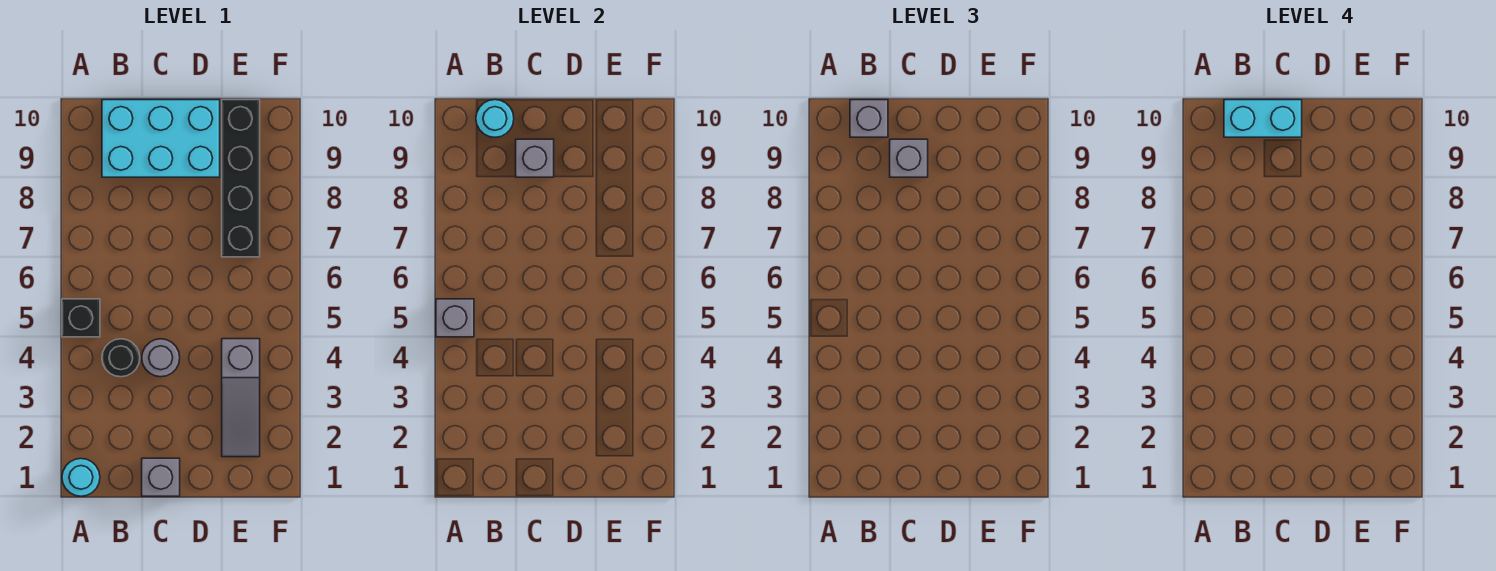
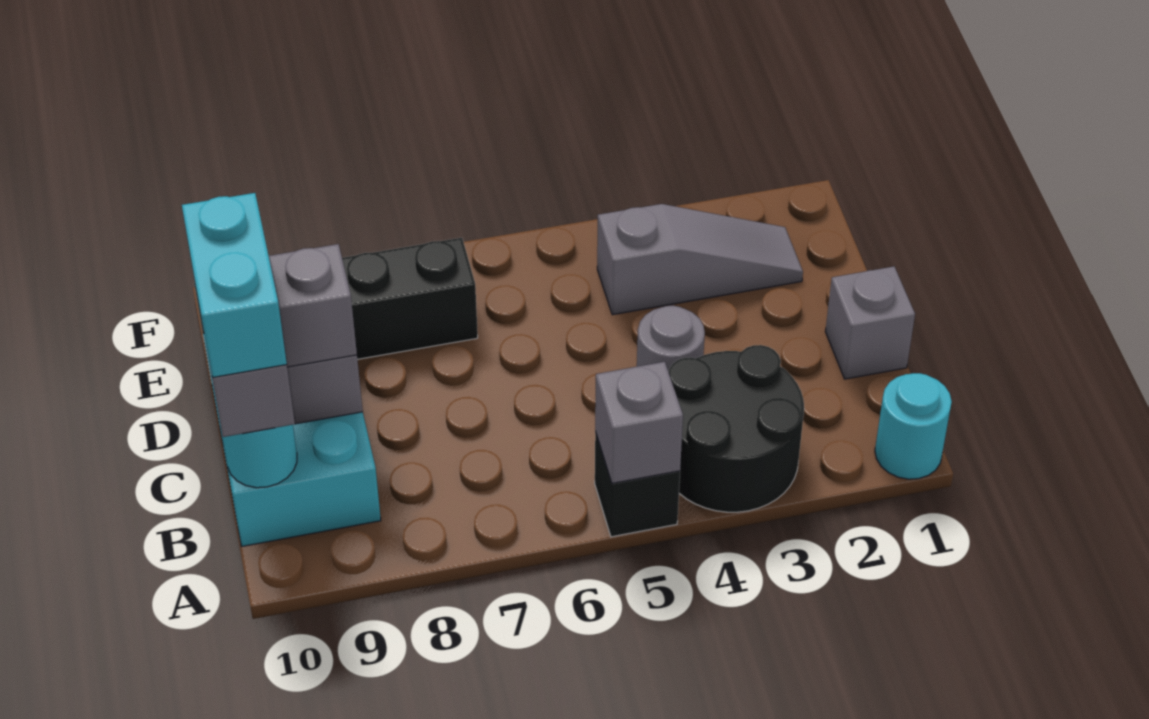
black 1x1 round brick [102,339,140,377] -> black 2x2 round brick [669,345,804,512]

